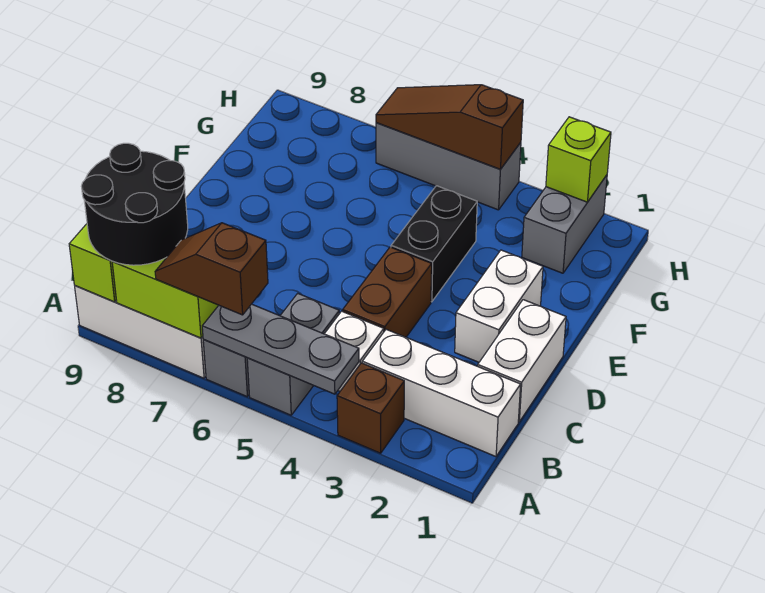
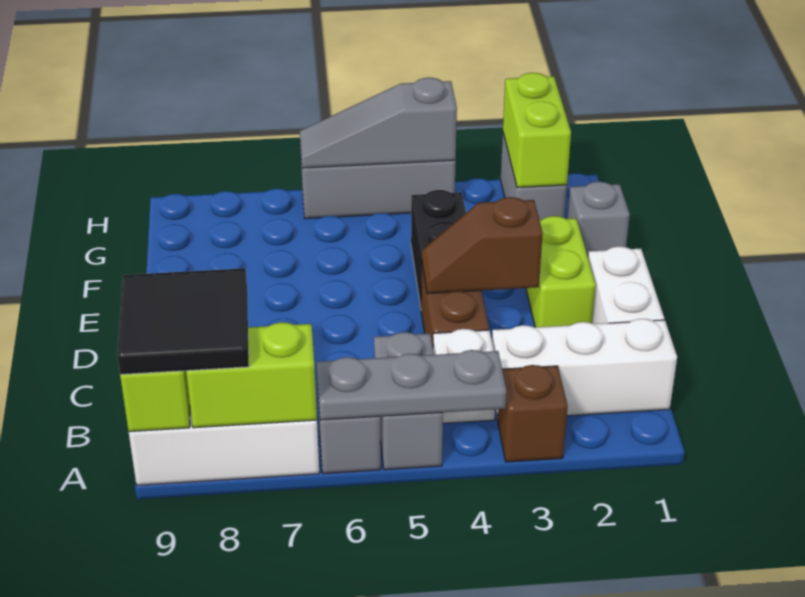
brown 1x2 slope [155,223,268,315] -> brown 1x2 slope moved to [421,197,543,294]
black 2x2 round brick [81,143,188,265] -> black 2x2 tile [117,268,249,375]
white 1x2 brick [455,250,543,362] -> lime 1x2 brick [526,216,596,327]
none -> grey 1x1 brick [567,182,630,256]
lime 1x1 brick [546,117,611,202] -> lime 1x2 brick [503,73,571,187]
brown 1x3 slope [376,85,523,169] -> grey 1x3 slope [300,78,457,168]

